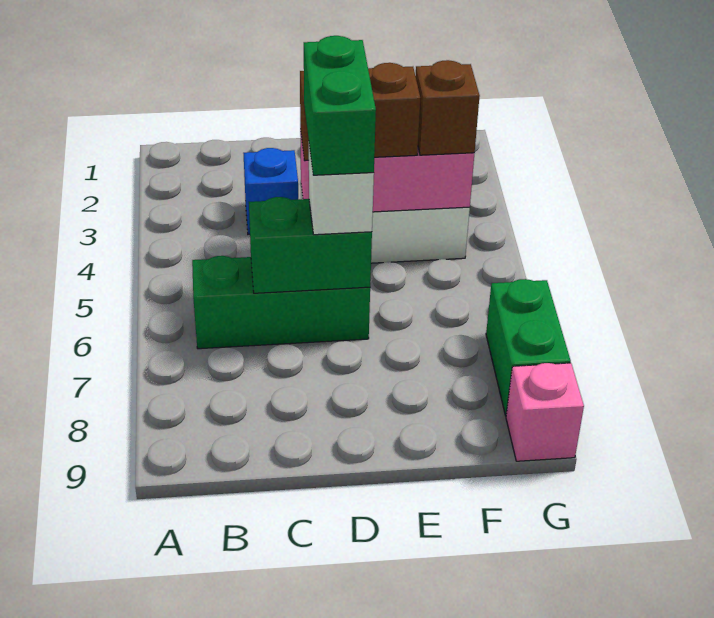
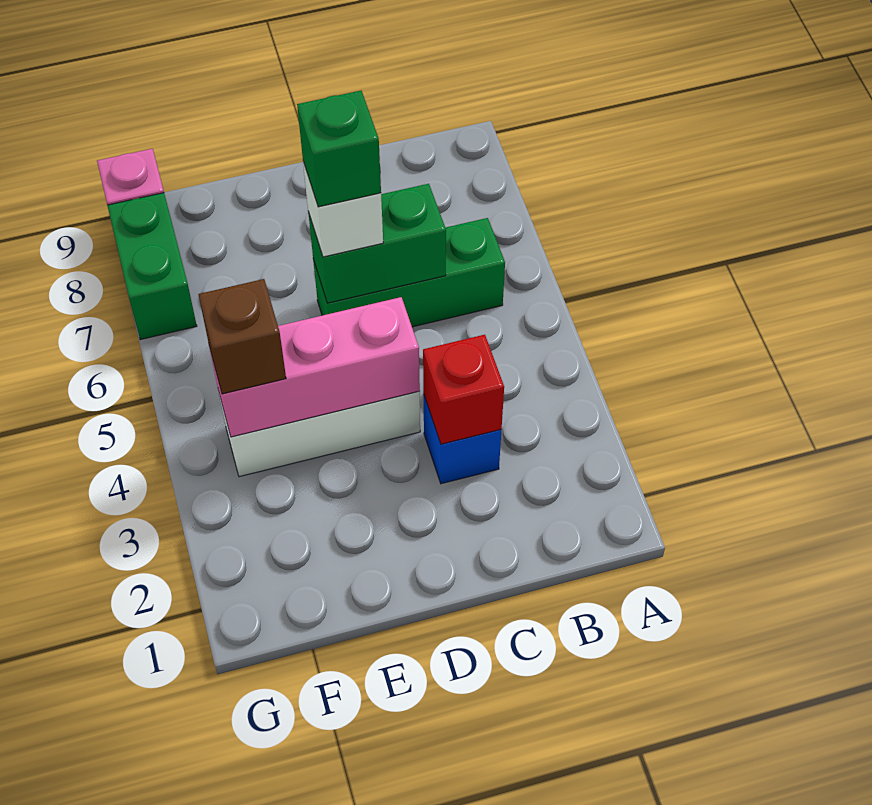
none -> red 1x1 brick [423,335,504,444]
brown 1x2 brick [300,63,420,161] -> none
green 1x2 brick [304,36,376,175] -> green 1x1 brick [297,91,381,207]

